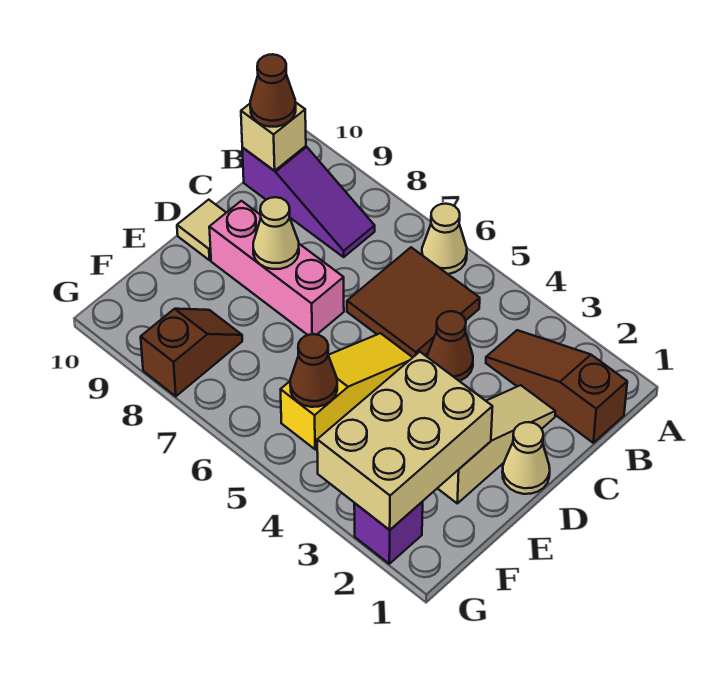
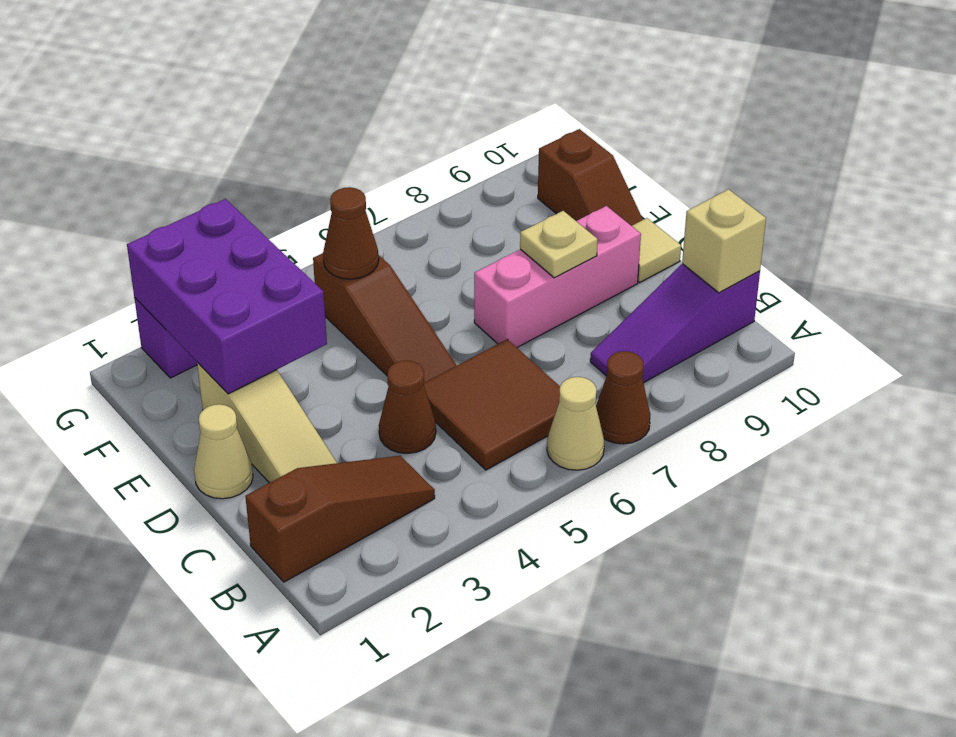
brown 1x1 cone [250,54,296,127] -> brown 1x1 cone moved to [596,351,650,444]
yellow 1x3 slope [281,333,413,449] -> brown 1x3 slope [313,253,457,383]
tan 1x1 cone [253,197,299,269] -> tan 1x1 plate [520,211,598,278]
tan 2x3 brick [317,352,493,530] -> purple 2x3 brick [127,199,327,394]
brown 1x2 slope [141,309,242,396] -> brown 1x2 slope moved to [538,129,643,226]

